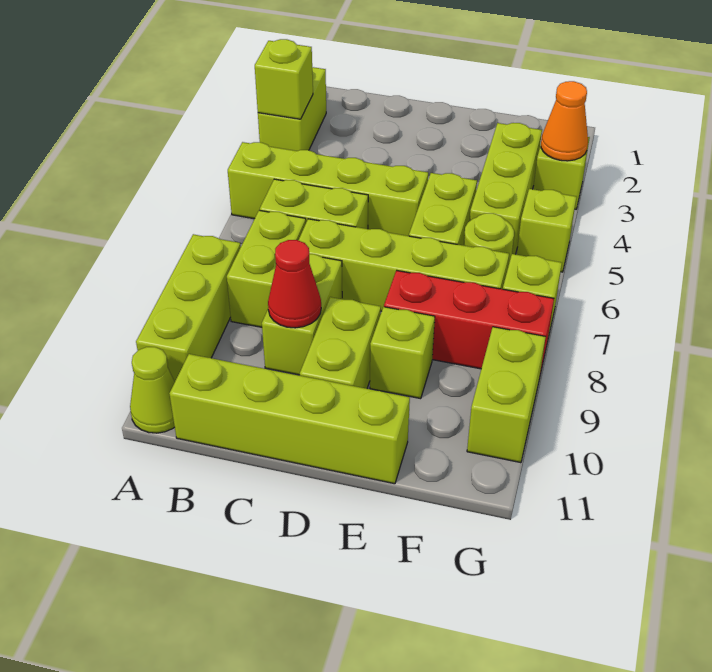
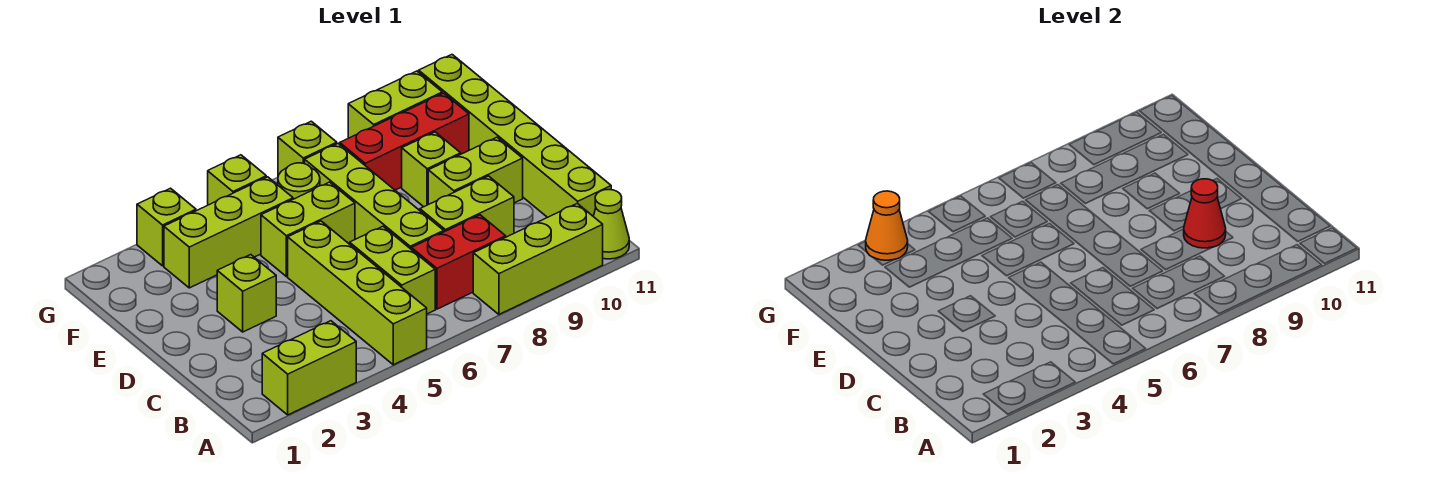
lime 1x1 brick [255,39,313,119] -> lime 1x1 brick moved to [217,255,276,332]
lime 1x2 brick [227,210,306,327] -> red 1x2 brick [411,215,506,309]
lime 1x4 brick [169,354,410,484] -> lime 1x6 brick [419,55,611,217]
red 1x3 brick [384,270,554,374] -> red 1x3 brick turned to [340,93,469,190]

